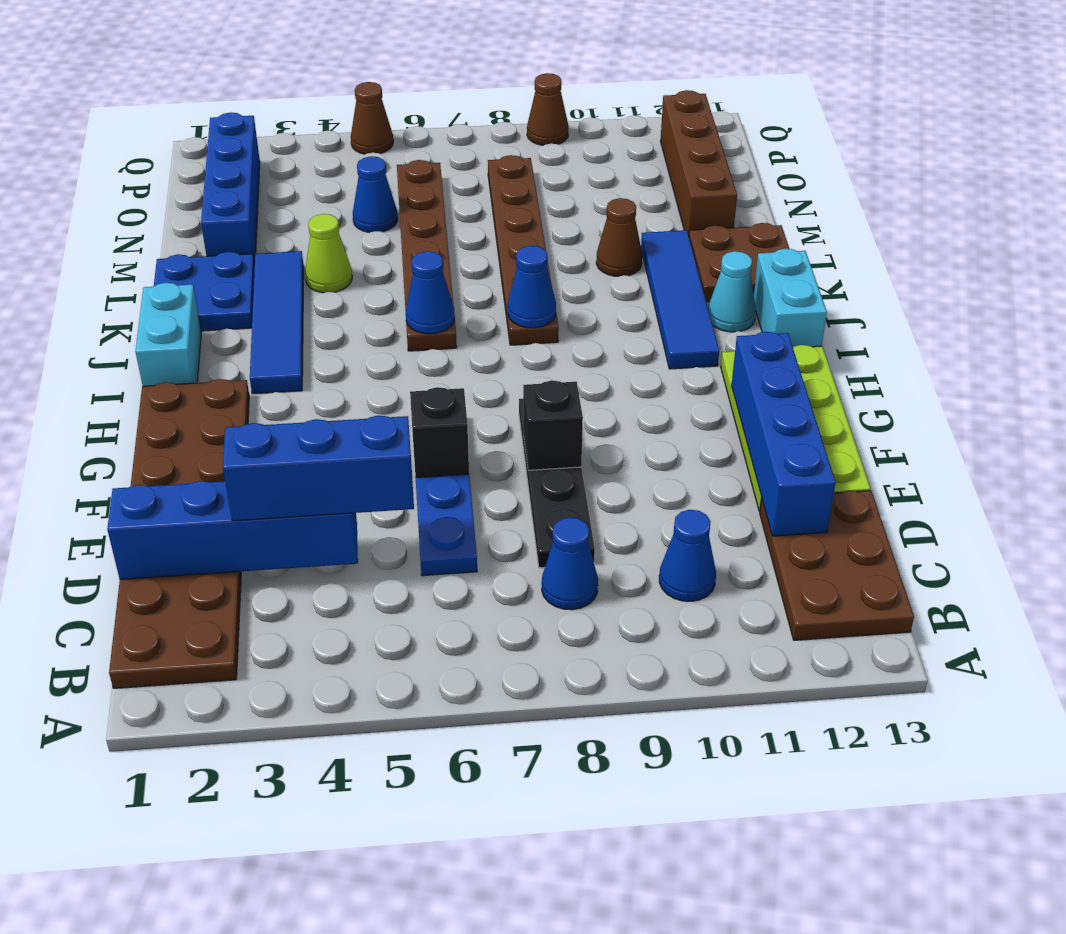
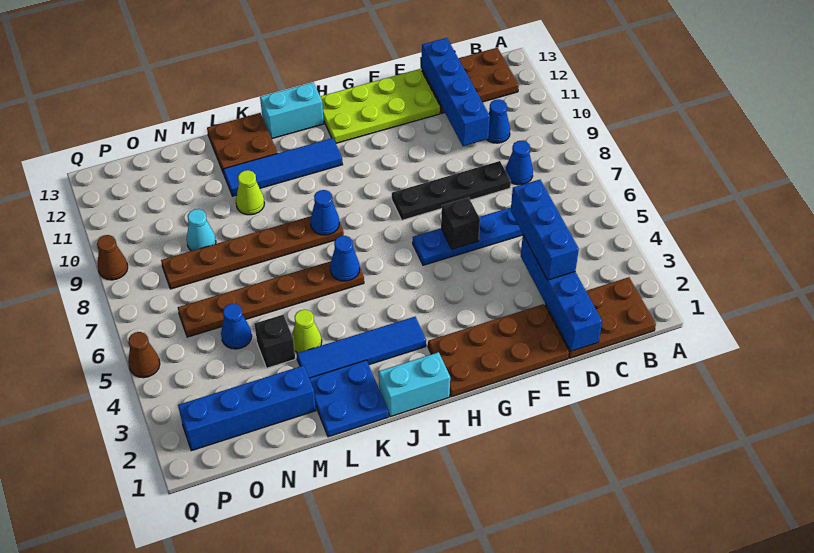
blue 1x4 brick [732,332,836,536] -> blue 1x4 brick turned to [422,38,490,146]
black 1x1 brick [523,380,583,470] -> black 1x1 brick moved to [255,315,295,368]
cyan 1x1 cone [708,251,756,332] -> cyan 1x1 cone moved to [186,209,216,251]
brown 1x1 cone [596,198,642,276] -> lime 1x1 cone [236,170,264,215]
brown 1x4 brick [661,90,737,236] -> none

